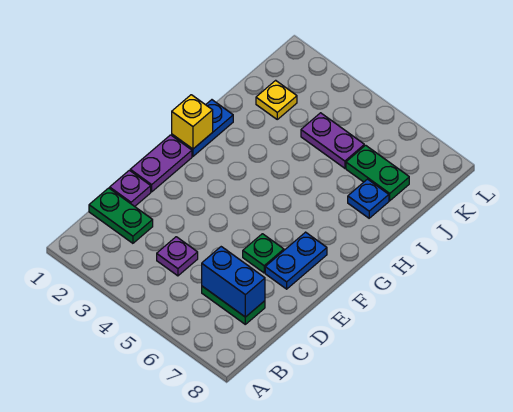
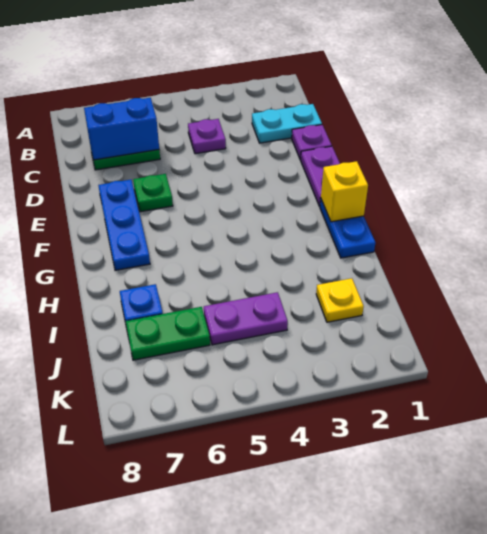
green 1x2 plate [89,188,153,243] -> cyan 1x2 plate [252,104,322,143]
blue 1x2 plate [265,232,327,289] -> blue 1x3 plate [98,180,150,270]

